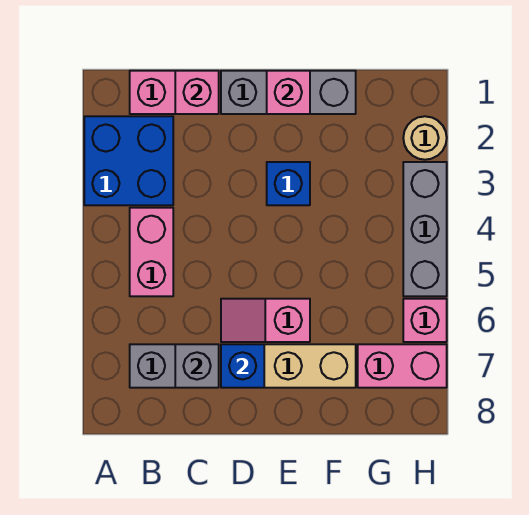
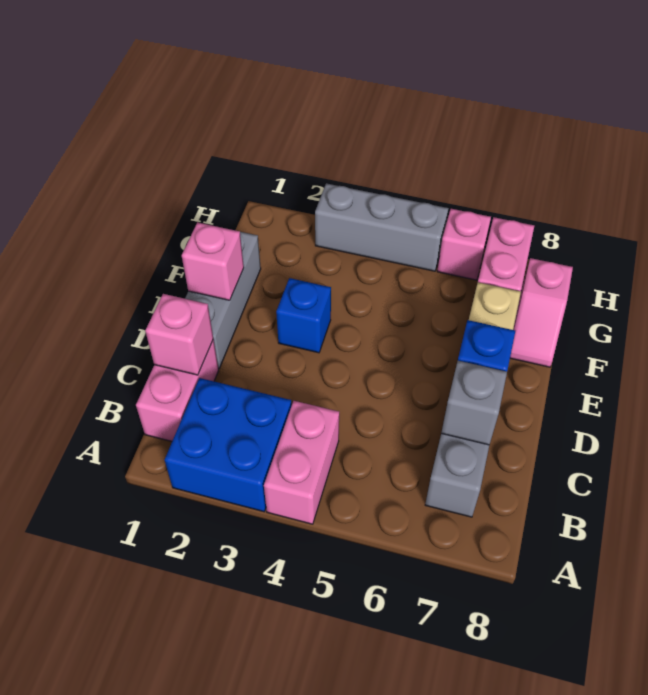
pink 1x2 brick [130,208,173,296] -> pink 1x2 brick turned to [264,401,339,524]
pink 1x2 slope [221,299,310,342] -> pink 1x2 slope moved to [510,258,573,367]
tan 1x1 round brick [403,116,447,160] -> none

